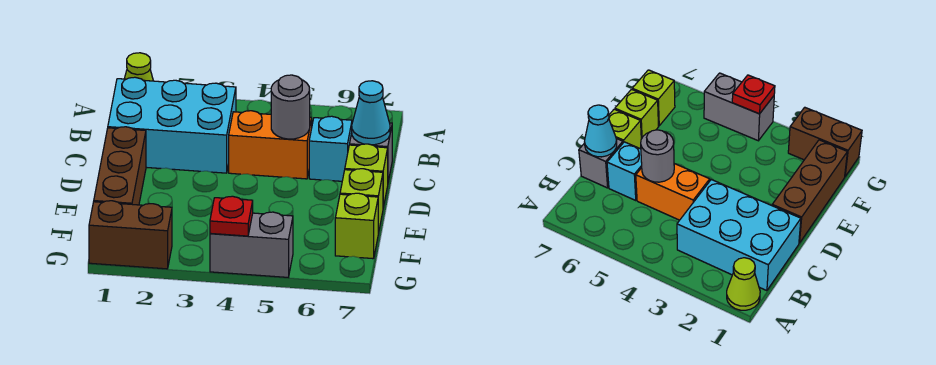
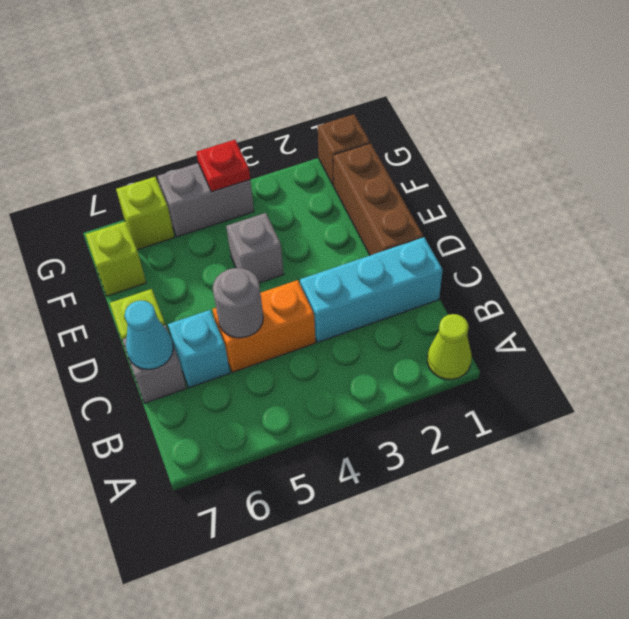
cyan 2x3 brick [108,77,236,173] -> cyan 1x3 brick [300,237,443,342]
none -> grey 1x1 brick [226,213,284,283]
lime 1x1 brick [340,169,383,234] -> lime 1x1 brick moved to [116,177,174,250]
brown 1x2 brick [89,201,172,269] -> brown 1x1 brick [318,114,370,186]

